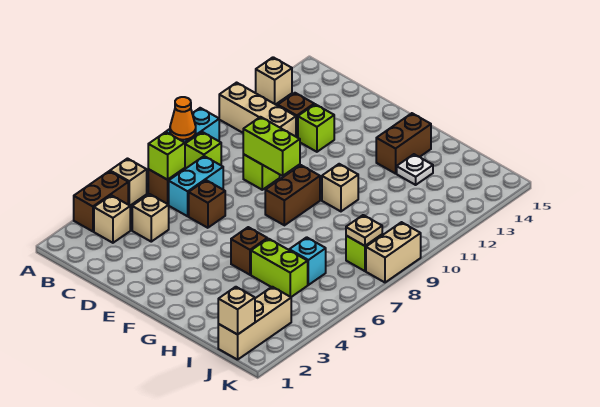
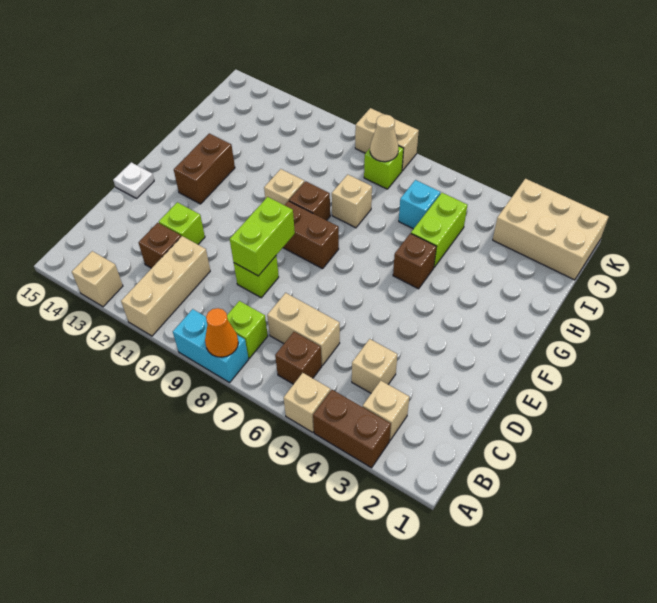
lime 1x1 brick [148,132,185,180] -> none
cyan 1x2 brick [168,156,223,216] -> tan 1x2 brick [267,293,340,366]
brown 1x1 brick [189,180,225,228] -> brown 1x1 brick moved to [289,181,330,220]
brown 1x2 brick [376,113,431,174] -> brown 1x2 brick turned to [174,133,235,204]
white 1x1 plate [397,154,433,185] -> white 1x1 plate moved to [113,162,154,198]
tan 1x3 brick [218,287,291,360] -> tan 2x3 brick [493,179,609,280]
tan 1x1 brick [218,287,255,334] -> tan 1x1 brick moved to [332,174,372,228]
tan 1x1 plate [346,215,382,246] -> tan 1x1 cone [370,115,399,162]

